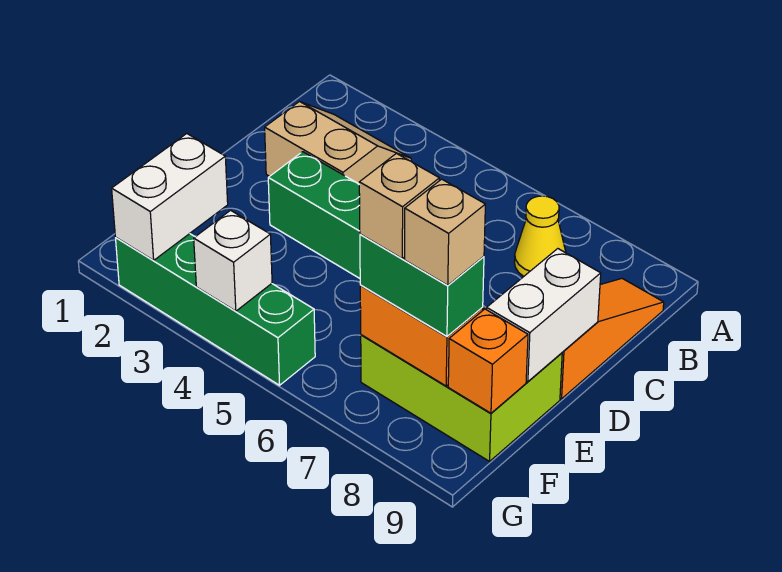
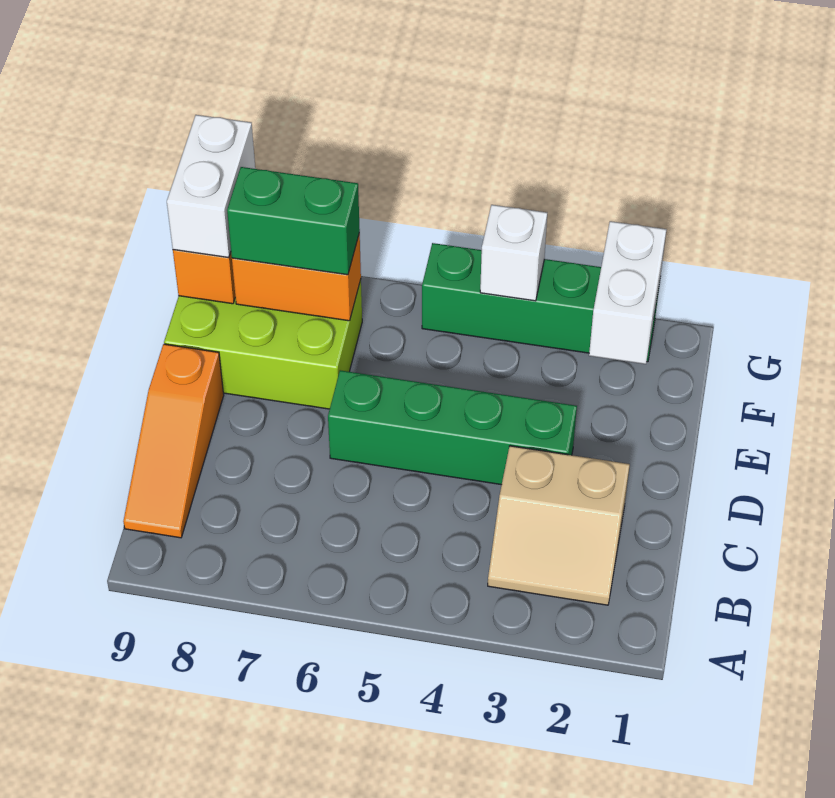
yellow 1x1 cone [514,196,566,276] -> none
white 1x2 brick [487,249,601,382] -> white 1x2 brick moved to [167,115,255,258]
tan 1x1 brick [359,153,439,259] -> none
tan 1x1 brick [405,179,485,285] -> none

